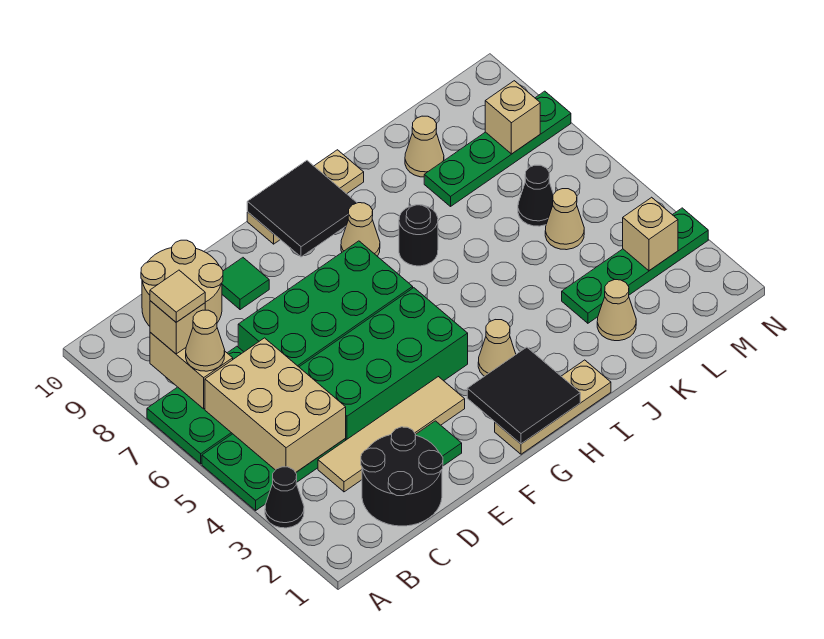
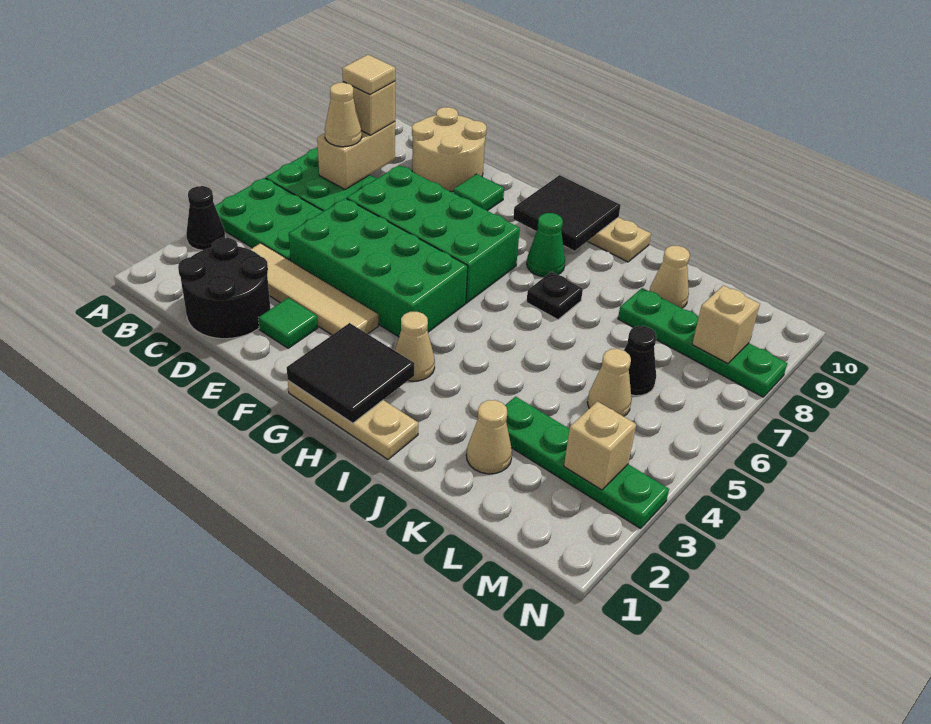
tan 2x3 brick [205,338,346,473] -> none
tan 1x1 cone [341,203,380,256] -> green 1x1 cone [527,213,565,277]
black 1x1 round brick [399,205,438,266] -> black 1x1 plate [526,272,583,320]

